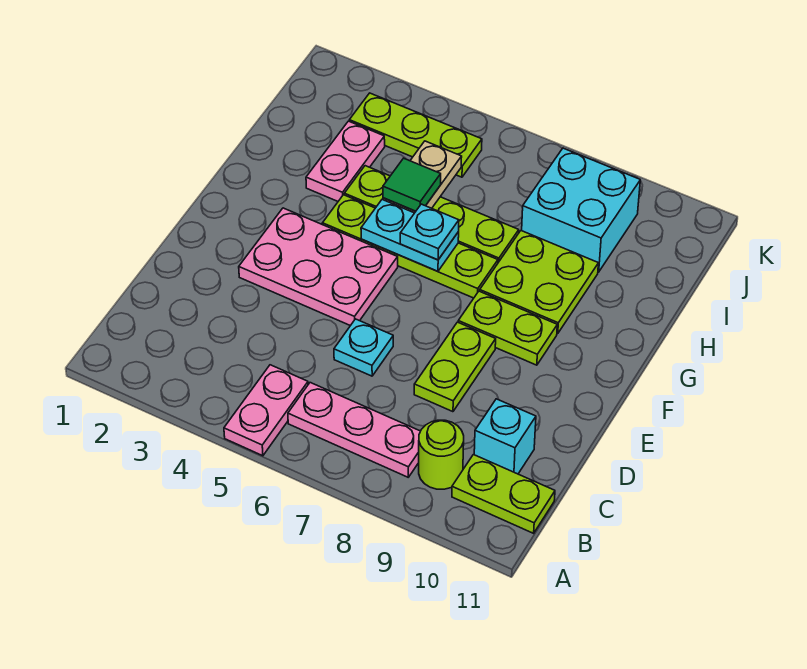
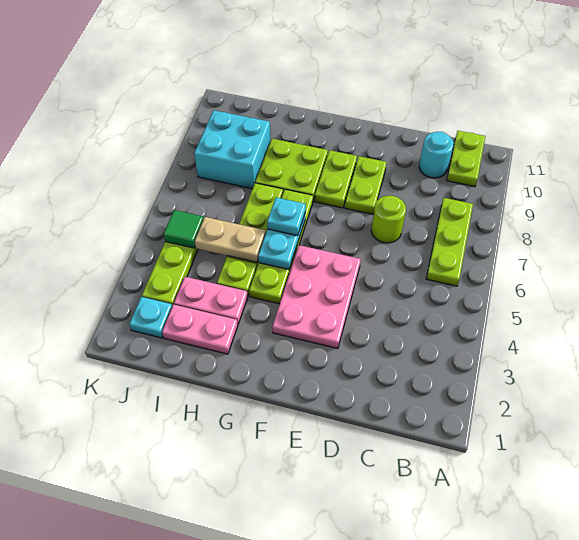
pink 1x2 plate [224,365,308,456] -> pink 1x2 plate moved to [162,304,238,354]
pink 1x3 plate [288,383,420,477] -> lime 1x3 plate [426,198,473,286]
lime 1x1 round brick [419,420,464,489] -> lime 1x1 round brick moved to [371,196,406,243]
cyan 1x1 brick [474,399,536,474] -> cyan 1x1 round brick [419,132,454,178]
cyan 1x1 plate [334,319,393,376] -> cyan 1x1 plate moved to [129,297,172,338]
lime 1x2 plate [414,322,496,412] -> lime 1x2 plate turned to [345,156,387,215]
green 1x1 tile [383,158,441,211] -> green 1x1 tile moved to [163,210,204,248]

